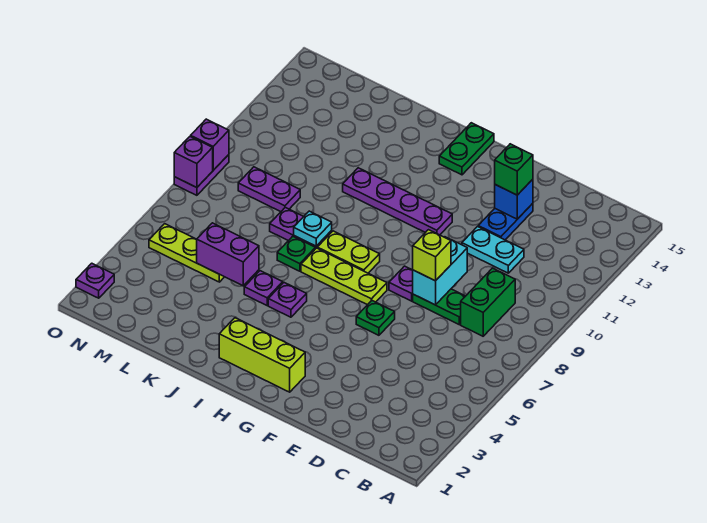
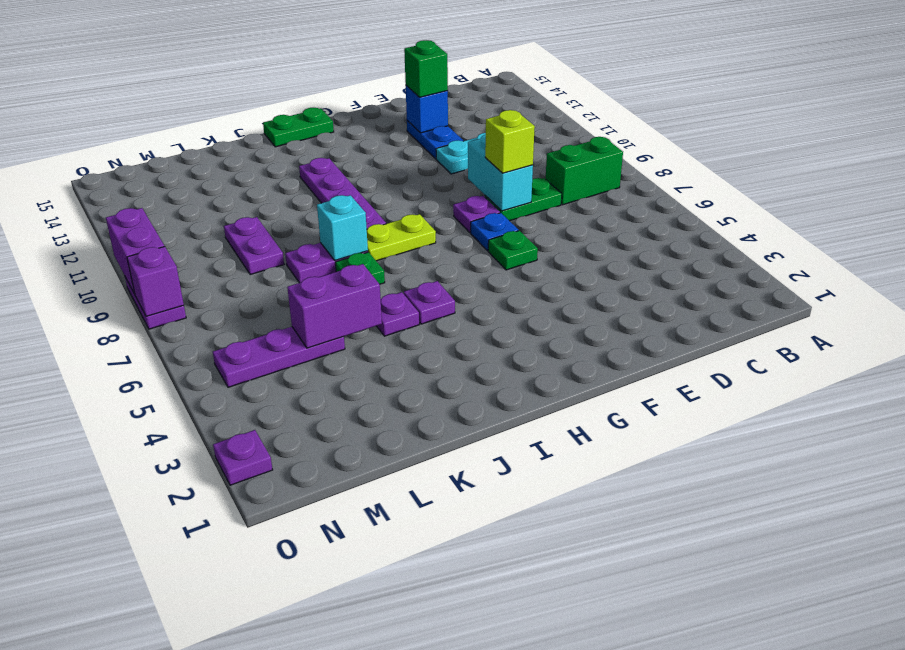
green 1x2 brick [461,268,515,336] -> green 1x2 brick turned to [546,137,623,205]
none -> blue 1x1 plate [471,213,518,251]
lime 1x3 brick [219,318,305,392] -> none
lime 1x3 plate [301,248,387,305] -> none
purple 1x4 plate [343,168,452,235] -> purple 1x4 plate turned to [299,158,386,229]
green 1x2 plate [439,123,494,175] -> green 1x2 plate turned to [263,108,334,147]
cyan 1x1 plate [294,211,332,246] -> cyan 1x1 brick [317,195,368,260]
lime 1x3 plate [149,224,224,282] -> purple 1x3 plate [213,327,345,387]
purple 1x2 plate [238,167,300,212] -> purple 1x2 plate turned to [224,217,284,275]
purple 1x1 brick [191,119,229,170] -> purple 1x2 brick [106,208,164,294]

